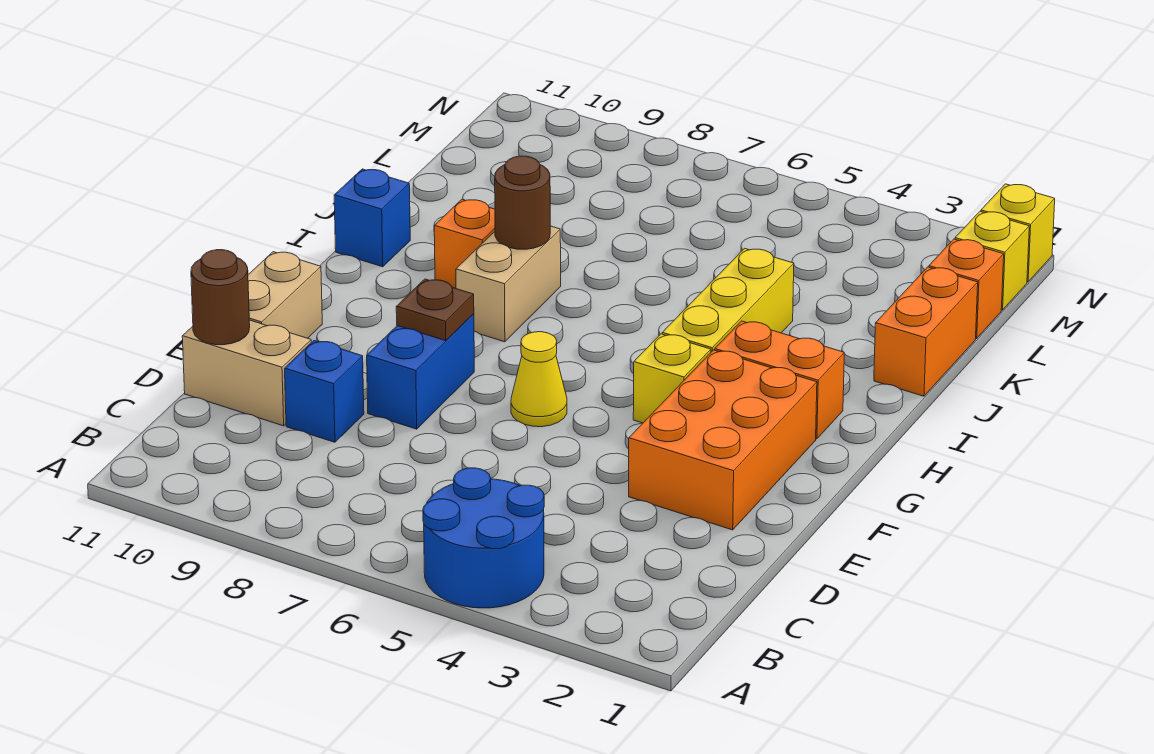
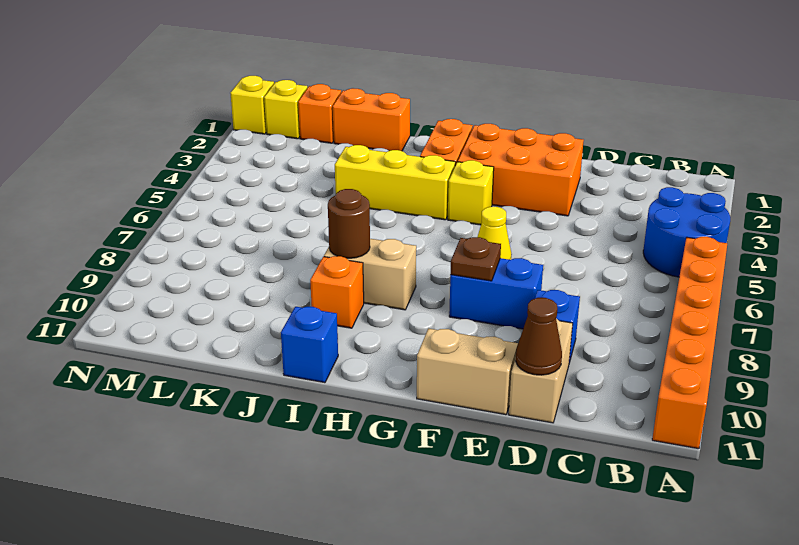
none -> orange 1x6 brick [652,237,727,449]
brown 1x1 round brick [191,250,250,345] -> brown 1x1 cone [516,298,562,375]

